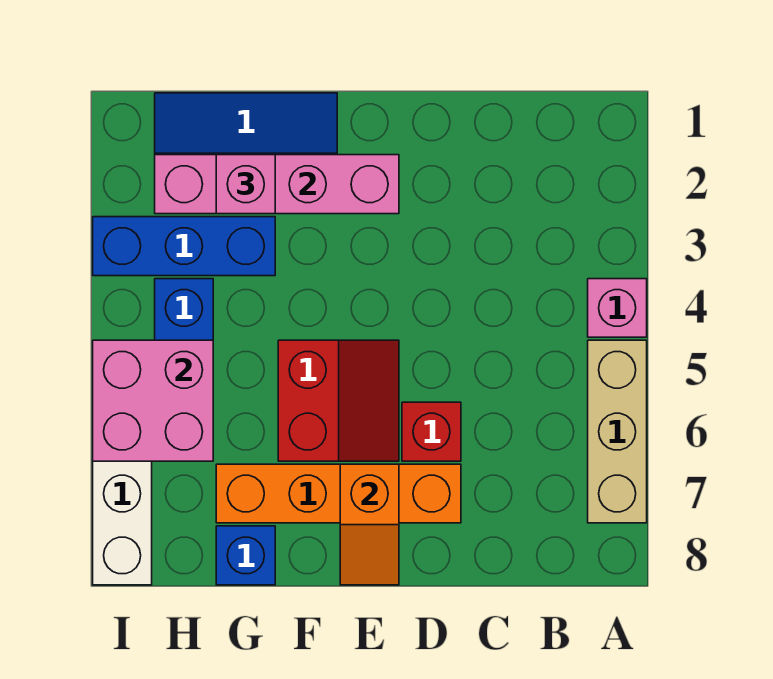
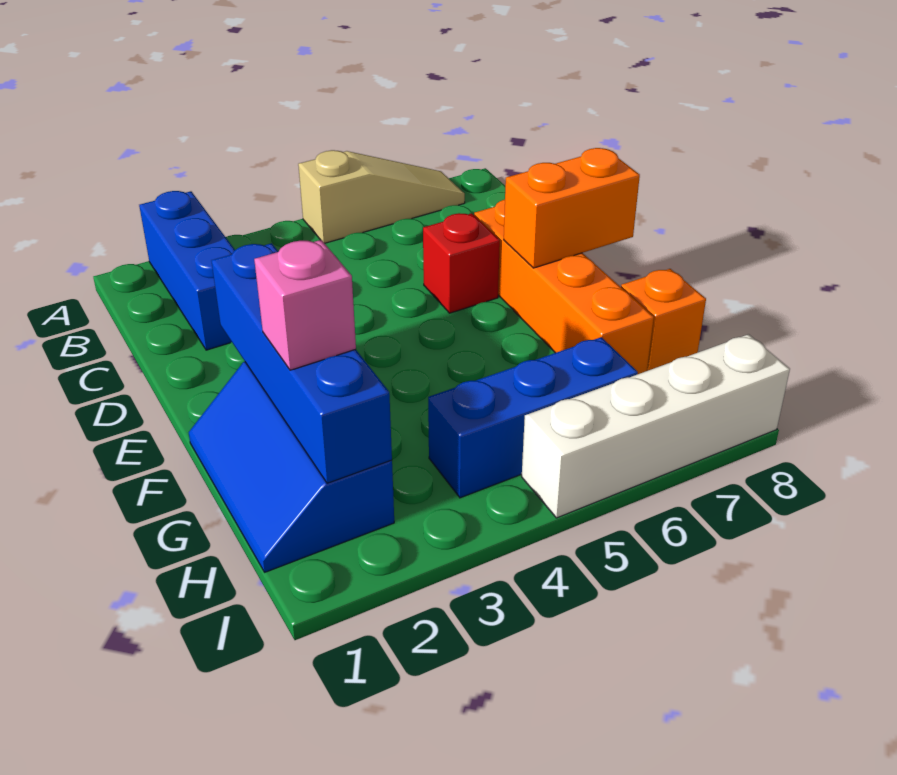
pink 1x1 brick [588,279,647,337] -> none
tan 1x3 brick [588,340,647,523] -> tan 1x3 slope [298,150,465,243]
pink 1x4 brick [155,155,399,214] -> blue 1x4 brick [211,243,392,483]
red 2x2 slope [278,340,399,461] -> none
orange 1x2 slope [340,464,399,585] -> orange 1x2 brick [504,148,640,268]
blue 1x3 brick [93,217,275,276] -> blue 1x3 brick moved to [139,191,235,350]
blue 1x1 brick [216,526,275,585] -> orange 1x1 brick [621,269,706,371]
pink 2x2 brick [93,340,213,461] -> none

